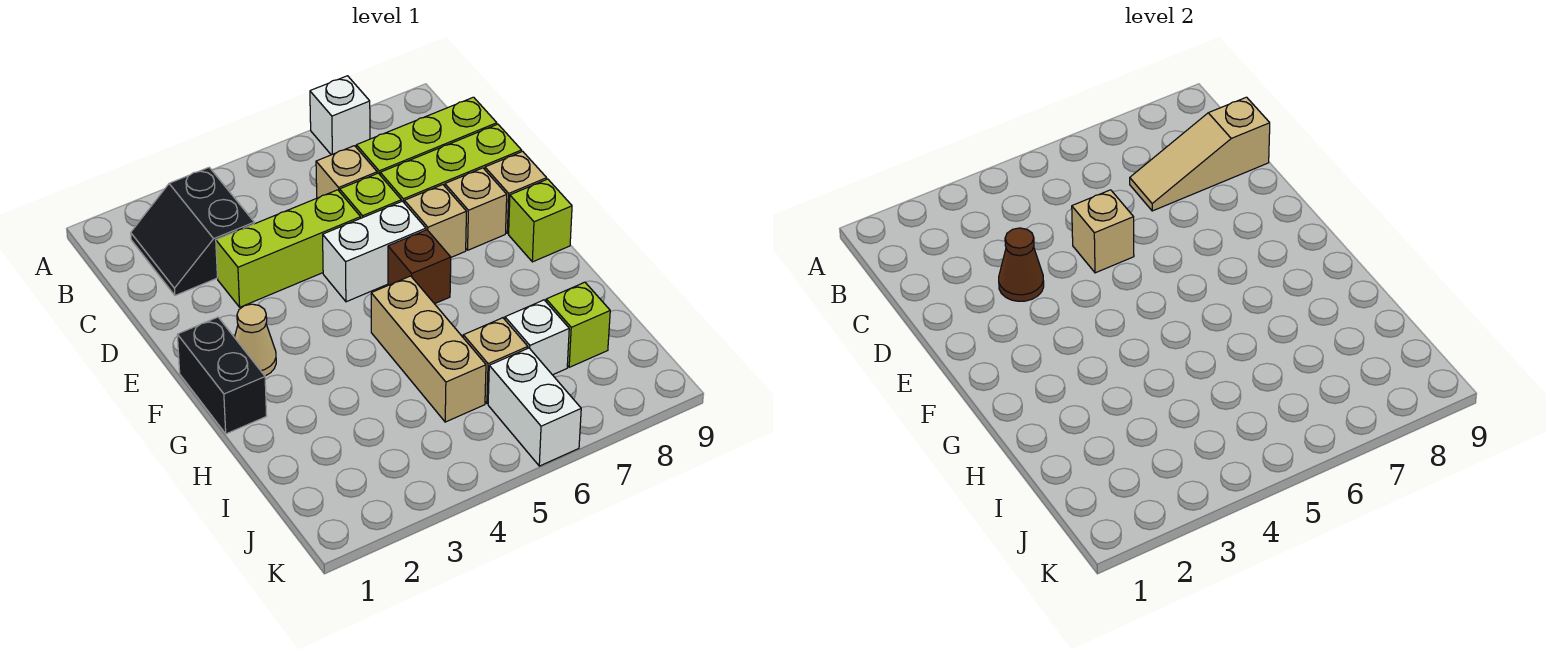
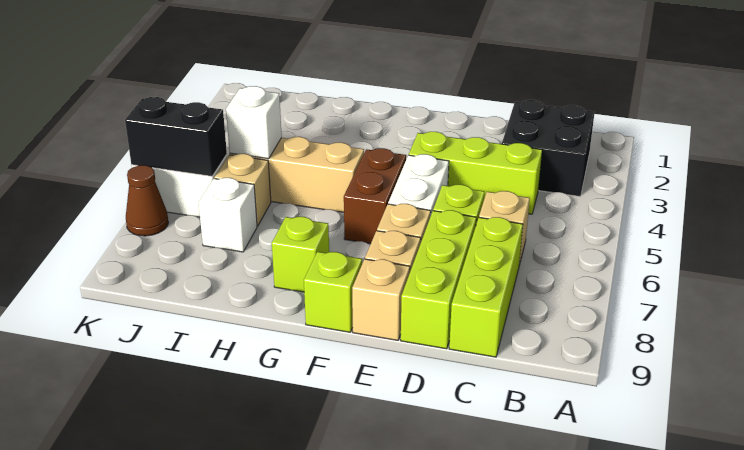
white 1x1 brick [310,76,370,155] -> white 1x1 brick moved to [226,86,282,159]
black 2x2 slope [131,167,254,295] -> black 2x2 brick [502,100,595,196]
tan 1x3 slope [1130,97,1270,211] -> none
lime 1x3 brick [216,190,361,307] -> lime 1x3 brick turned to [409,132,542,214]
brown 1x1 cone [999,228,1044,301] -> brown 1x1 cone moved to [126,165,169,236]
tan 1x1 brick [1072,190,1134,273] -> none
black 1x2 brick [177,317,267,434] -> black 1x2 brick moved to [125,97,227,176]
tan 1x1 cone [235,304,276,376] -> none
brown 1x1 brick [388,230,451,304] -> brown 1x2 brick [344,148,406,244]
lime 1x1 brick [546,282,610,367] -> lime 1x1 brick moved to [272,217,329,292]

